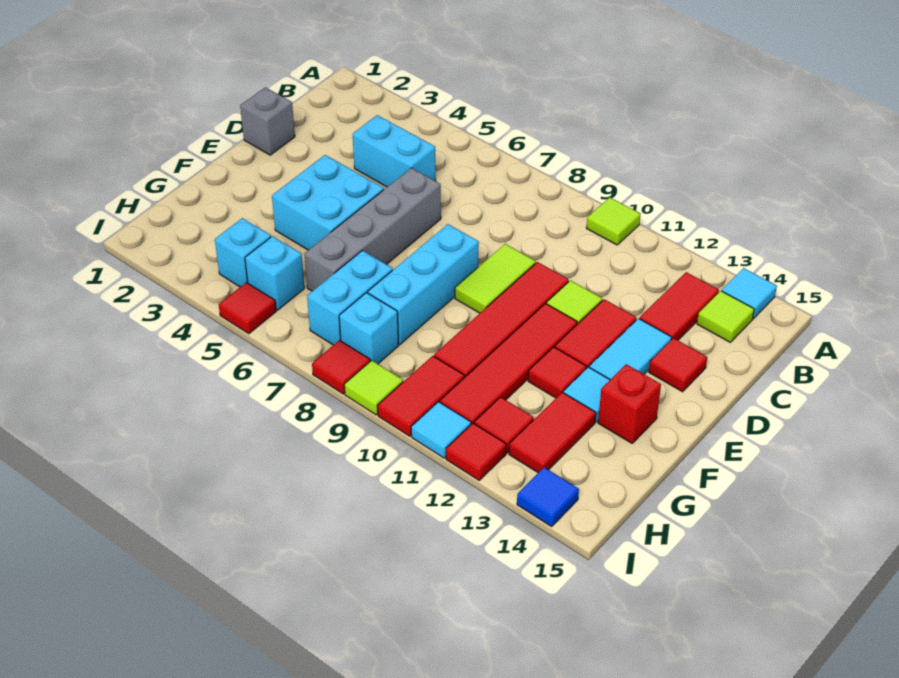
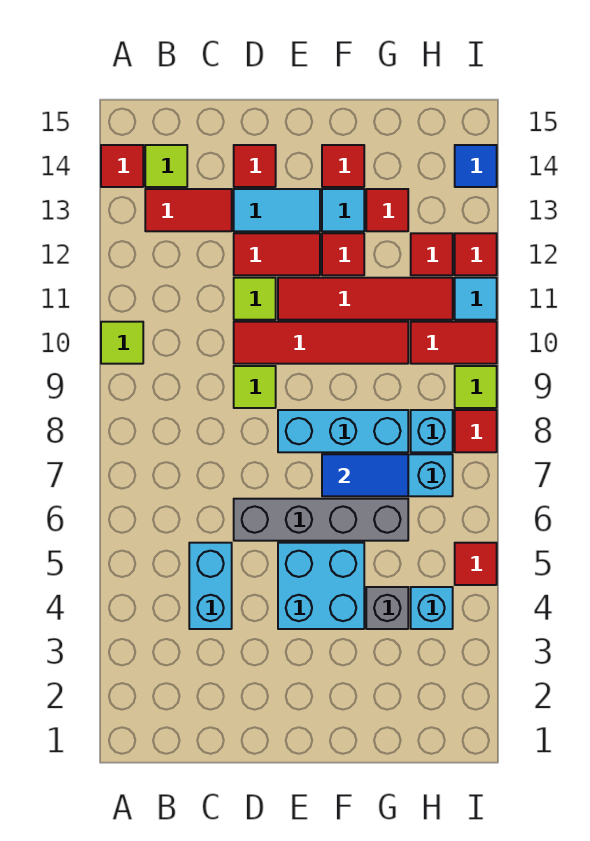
cyan 1x1 tile [722,268,777,319] -> red 1x1 tile [101,145,143,187]
grey 1x1 brick [240,87,295,155] -> grey 1x1 brick moved to [366,587,408,629]
lime 1x2 tile [455,244,536,313] -> lime 1x1 tile [234,366,276,408]
none -> blue 1x2 tile [322,454,408,496]
red 1x1 brick [598,364,661,443] -> red 1x1 tile [322,145,364,187]
red 1x2 tile [509,392,596,473] -> red 1x1 tile [366,189,408,231]
cyan 1x1 brick [245,236,304,310] -> none

